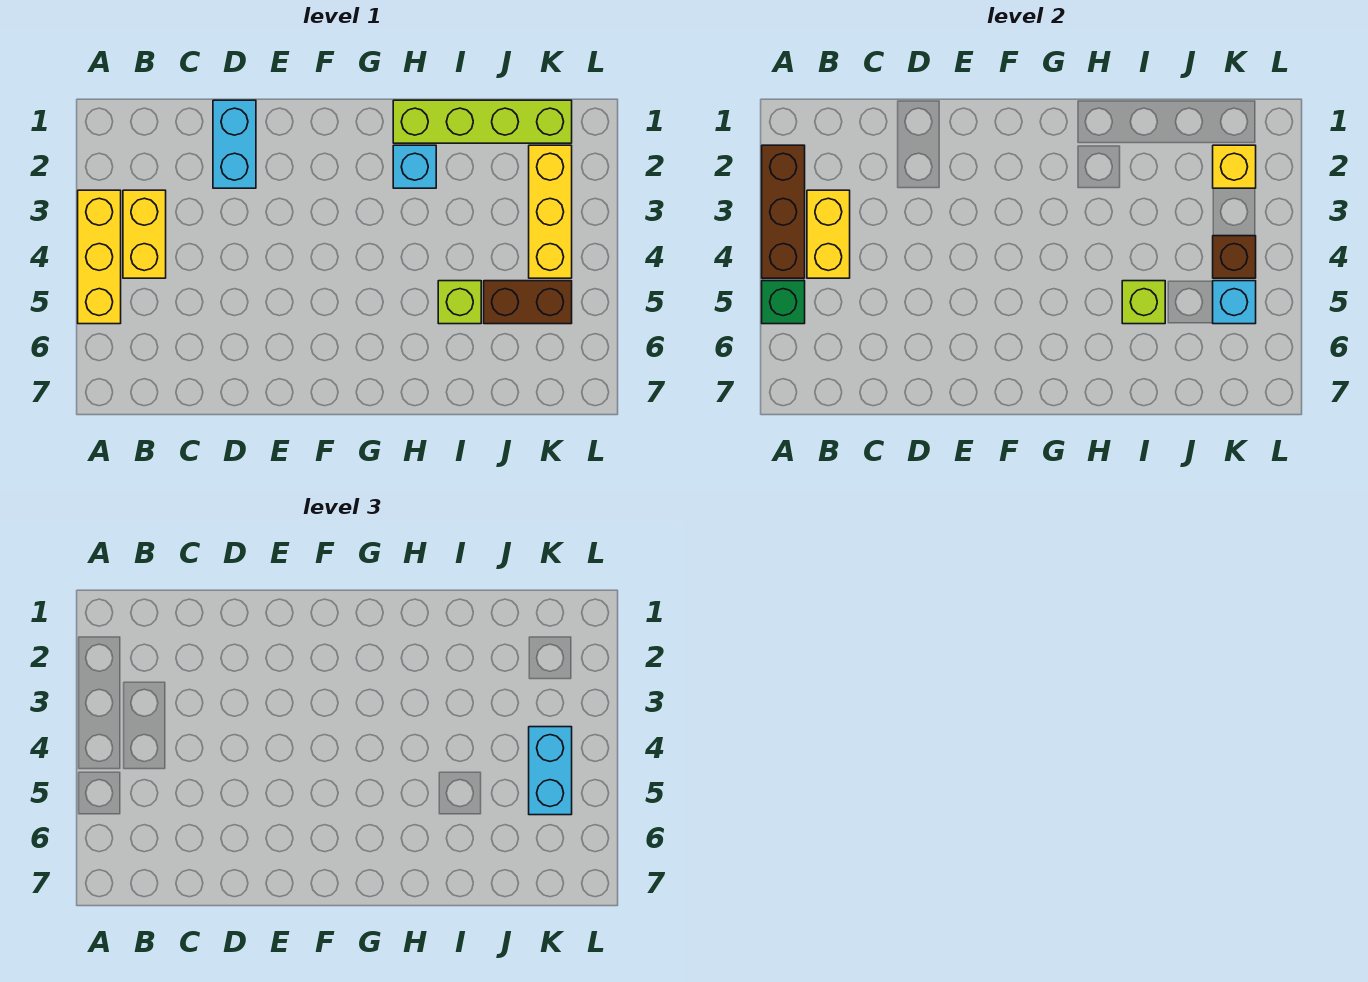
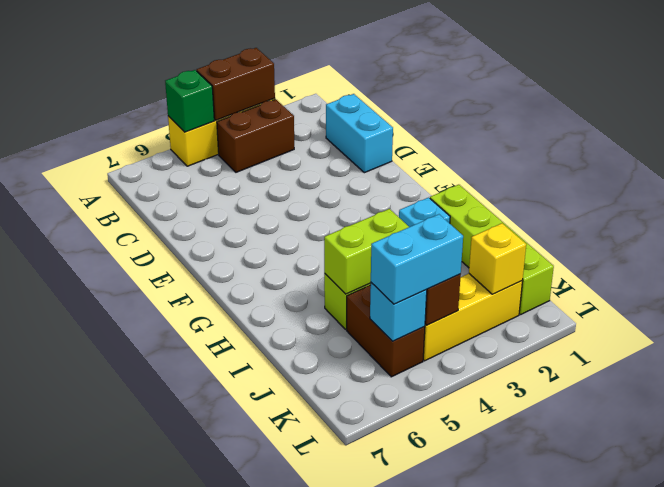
brown 1x3 brick [762,145,805,278] -> brown 1x2 brick [197,48,275,120]
yellow 1x2 brick [123,190,166,278] -> brown 1x2 brick [217,99,294,172]
yellow 1x2 brick [807,190,850,278] -> none
cyan 1x2 brick [213,100,256,188] -> cyan 1x2 brick turned to [326,94,393,173]
lime 1x1 brick [1122,281,1165,324] -> lime 1x2 brick [324,209,409,294]

